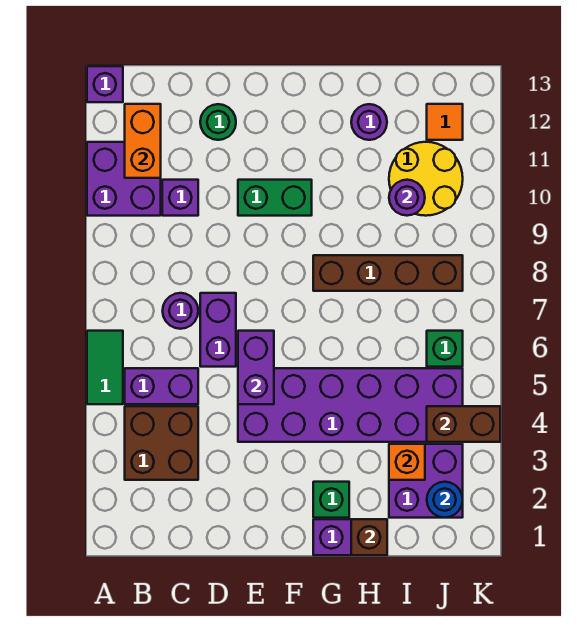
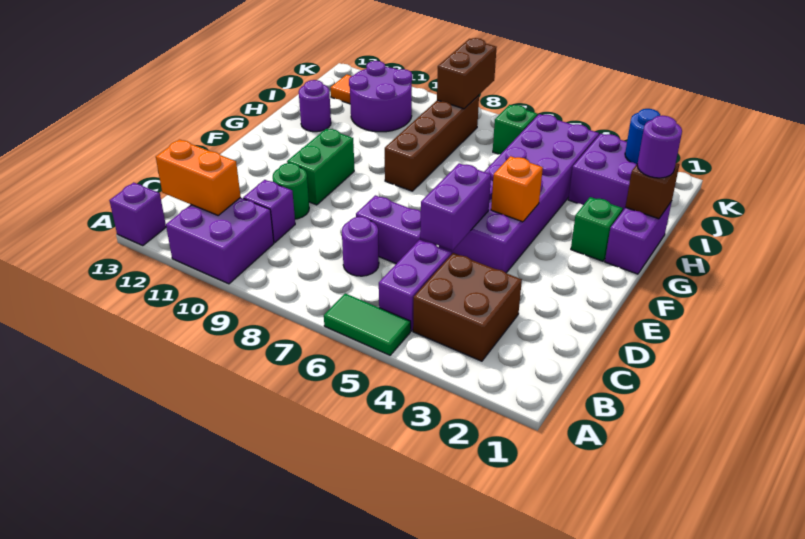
green 1x1 round brick [200,104,236,140] -> green 1x1 round brick moved to [273,163,309,219]
purple 1x2 brick [238,331,274,404] -> purple 1x2 brick turned to [420,163,491,250]
orange 1x1 brick [389,444,425,480] -> orange 1x1 brick moved to [491,156,543,222]
yellow 2x2 round brick [389,142,463,216] -> purple 2x2 round brick [349,61,412,132]
purple 1x1 round brick [389,180,425,216] -> purple 1x1 round brick moved to [637,115,682,178]
brown 1x2 brick [427,406,500,442] -> brown 1x2 brick moved to [437,38,497,109]

